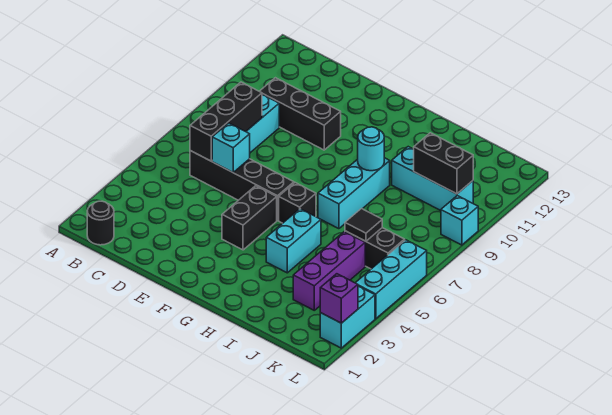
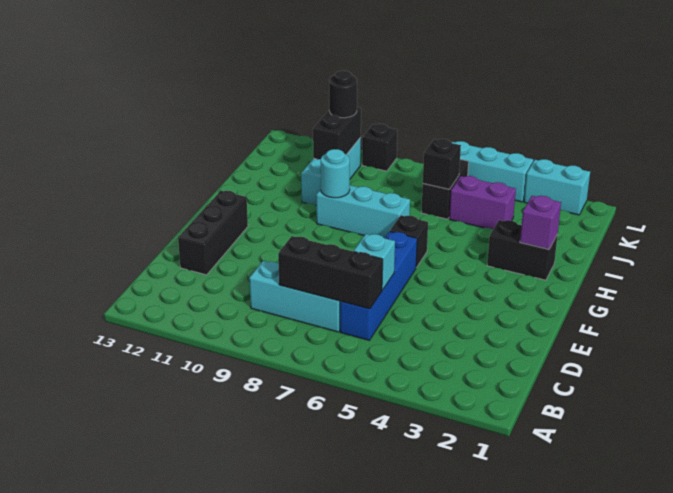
black 1x1 round brick [87,201,114,245] -> black 1x1 round brick moved to [329,71,357,118]
black 1x4 brick [190,151,294,220] -> blue 1x4 brick [340,232,417,340]
black 1x3 brick [259,78,341,150] -> black 1x3 brick moved to [178,191,248,275]
black 1x2 brick [222,186,277,250] -> black 1x2 brick moved to [487,220,558,280]
cyan 1x2 brick [266,209,321,273] -> none
purple 1x3 brick [293,232,365,310] -> purple 1x2 brick [449,176,516,229]
black 1x1 tile [345,209,382,241] -> black 1x1 brick [423,139,461,189]
purple 1x1 brick [320,274,358,323] -> purple 1x1 brick moved to [520,196,561,249]
cyan 1x1 brick [441,196,478,245] -> black 1x1 brick [362,124,398,171]

